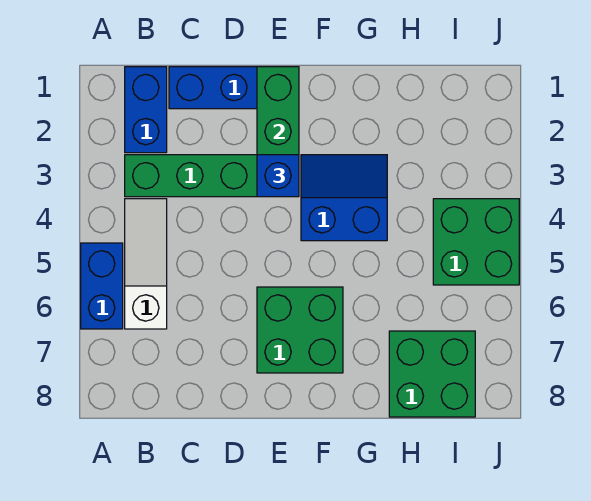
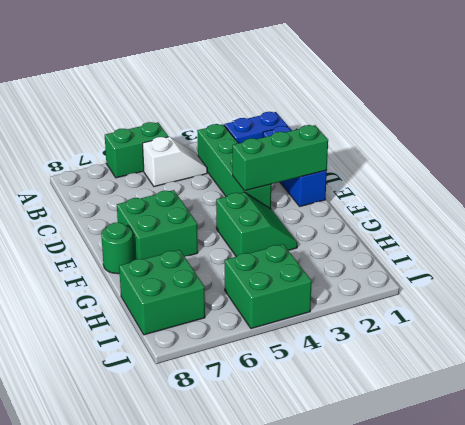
blue 1x2 brick [81,243,123,329] -> green 1x2 brick [105,122,168,178]
white 1x3 slope [125,199,167,329] -> white 1x2 slope [143,137,207,187]
blue 1x1 brick [257,155,299,197] -> none
blue 2x2 slope [301,155,387,241] -> green 2x2 slope [216,192,297,257]
none -> green 1x1 round brick [101,222,134,274]

